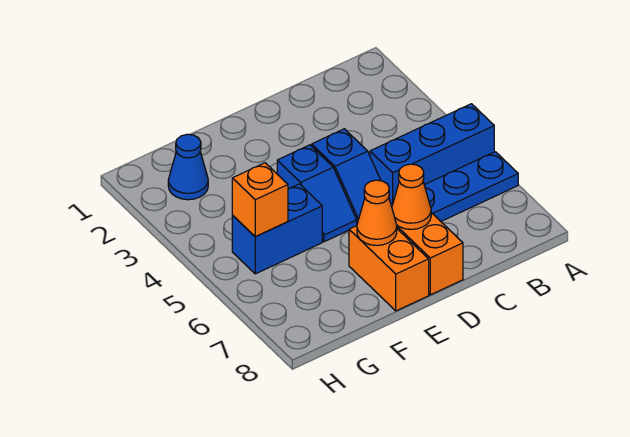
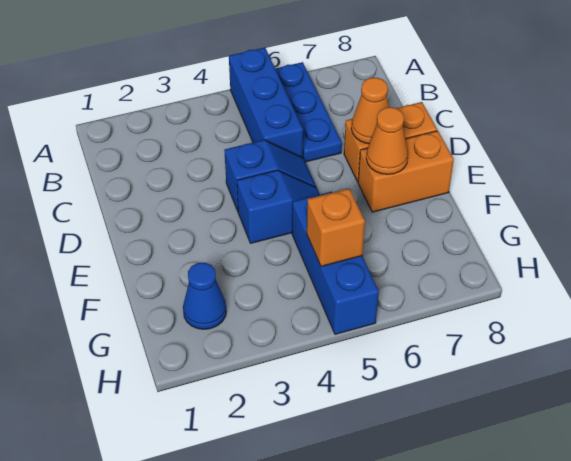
blue 1x2 brick [232,184,322,274] -> blue 1x3 brick [292,192,379,334]

